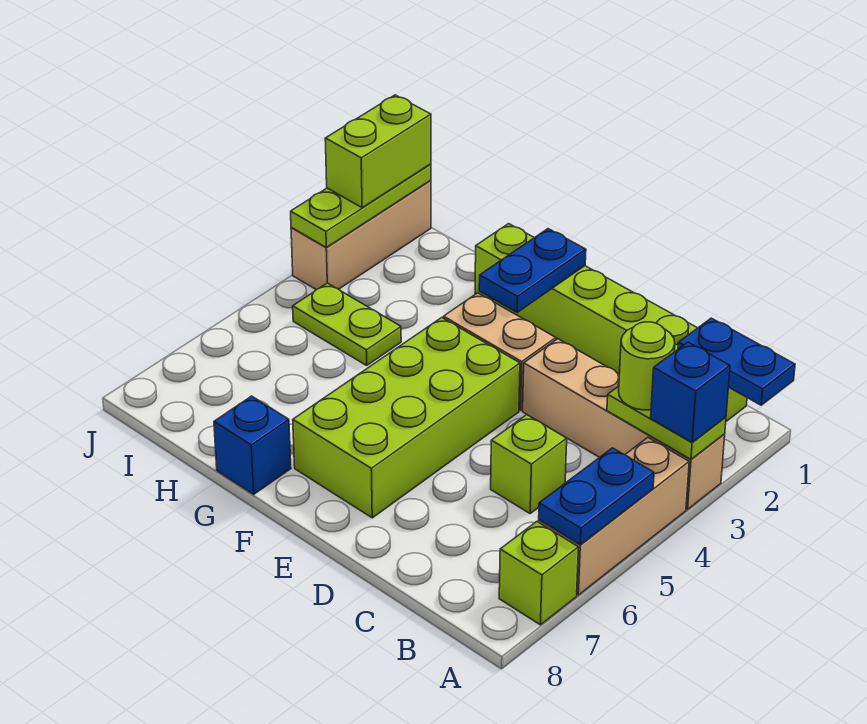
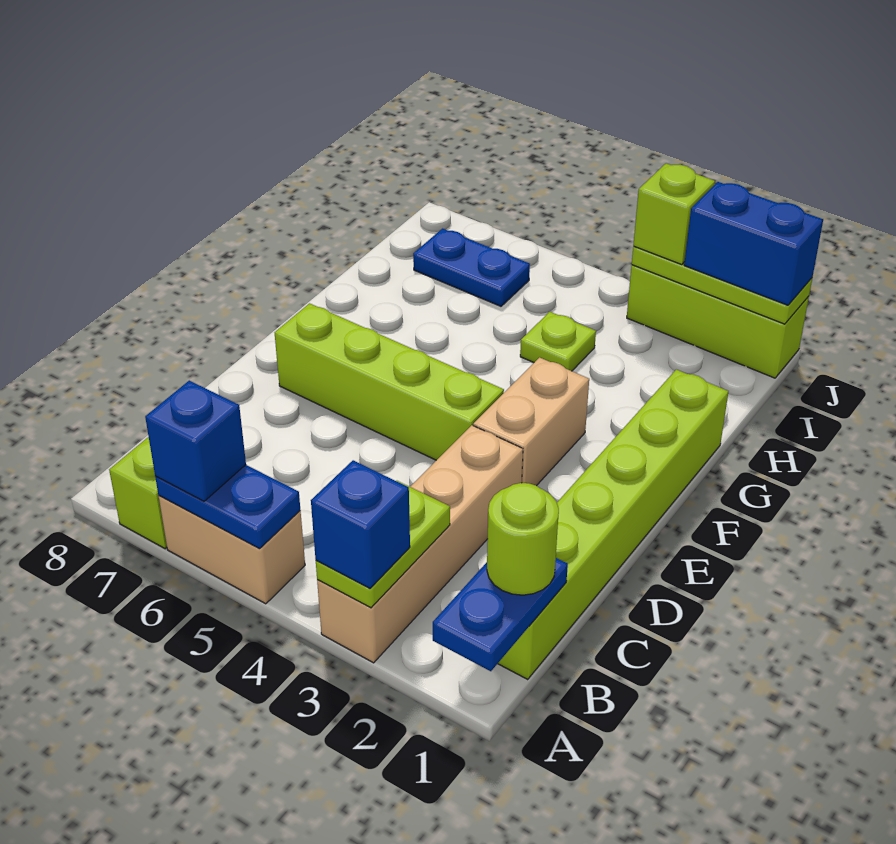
tan 1x3 brick [539,438,689,595] -> tan 1x2 brick [159,496,305,604]
lime 1x1 round brick [619,322,675,410] -> lime 1x1 round brick moved to [487,483,559,595]
lime 1x1 brick [491,415,567,513] -> lime 1x1 brick moved to [633,163,715,264]
lime 2x4 brick [293,318,520,518] -> lime 1x4 brick [275,303,504,460]
blue 1x2 plate [479,229,586,312] -> blue 1x2 plate moved to [413,229,530,306]
blue 1x1 brick [214,396,291,494] -> blue 1x1 brick moved to [145,381,246,501]
lime 1x2 plate [293,283,401,365] -> lime 1x1 plate [520,312,596,371]
tan 1x3 brick [291,180,431,290] -> lime 1x3 brick [627,265,809,378]
lime 1x2 brick [325,95,431,208] -> blue 1x2 brick [684,182,823,305]

